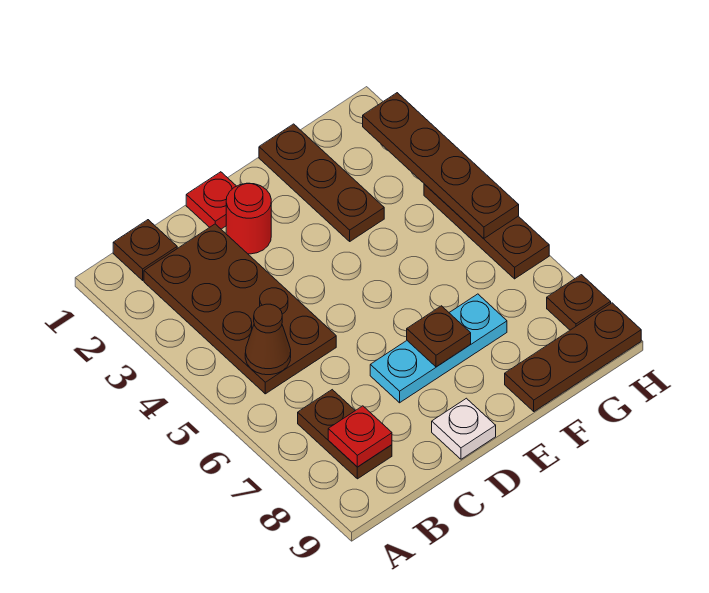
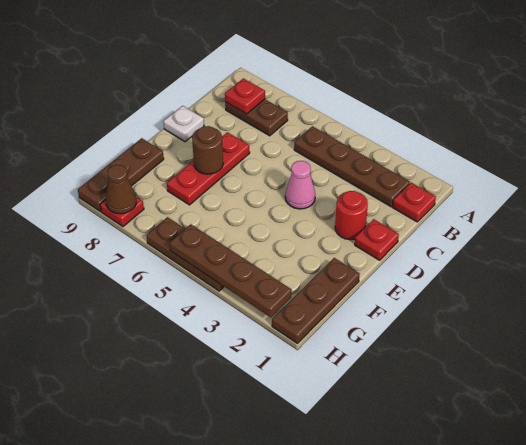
brown 1x1 plate [113,220,177,280] -> red 1x1 plate [393,183,436,222]
brown 2x4 plate [144,224,336,394] -> brown 1x4 plate [294,126,410,207]
brown 1x1 cone [245,304,291,375] -> brown 1x1 cone moved to [106,165,137,214]
none -> pink 1x1 cone [285,161,315,209]
cyan 1x3 plate [370,294,507,403] -> red 1x3 plate [167,132,250,205]
brown 1x1 plate [407,306,471,367] -> brown 1x1 round brick [192,126,223,174]
brown 1x3 plate [259,124,384,241] -> brown 1x3 plate turned to [272,258,360,343]
brown 1x1 plate [547,275,611,330] -> red 1x1 plate [100,197,144,227]

